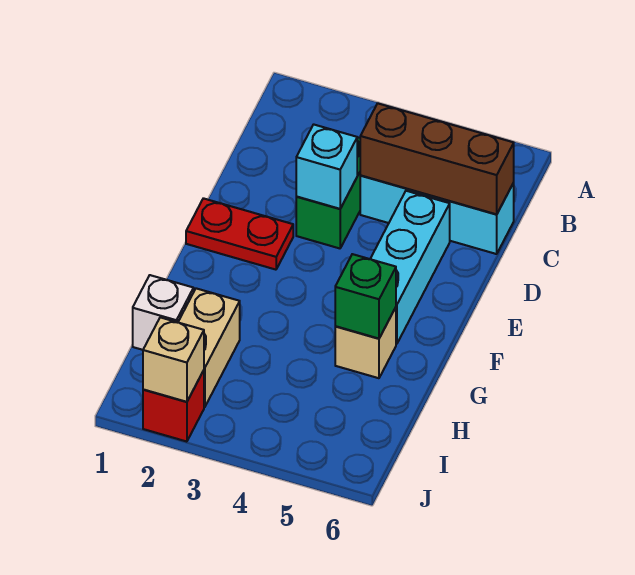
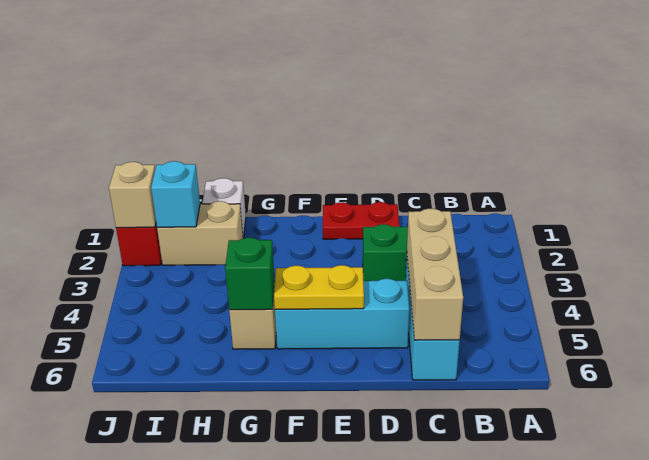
brown 1x3 brick [360,103,514,214] -> tan 1x3 brick [407,209,463,340]
cyan 1x1 brick [296,124,357,209] -> cyan 1x1 brick moved to [151,161,200,227]
red 1x2 plate [186,198,293,270] -> red 1x2 plate turned to [323,202,399,239]
none -> yellow 1x2 plate [274,265,364,309]

